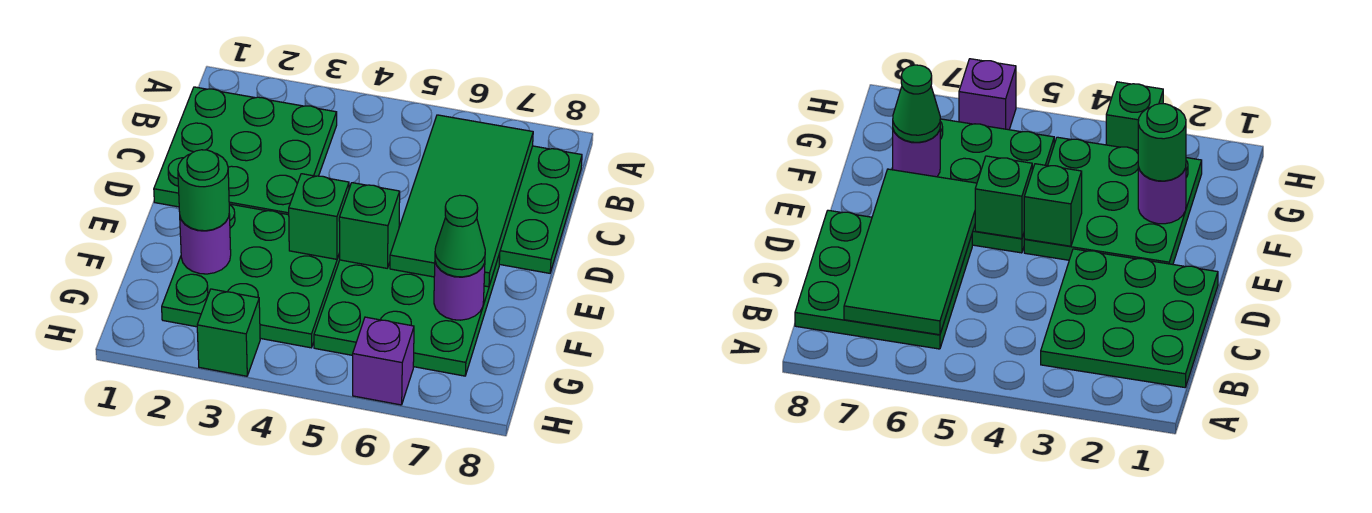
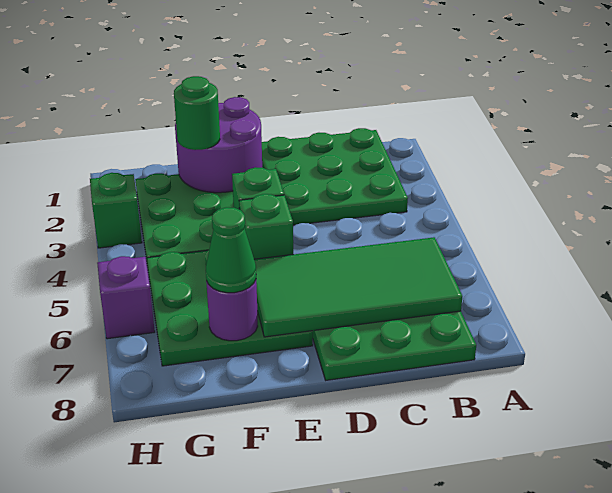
purple 1x1 round brick [180,214,231,274] -> purple 2x2 round brick [175,97,262,193]

